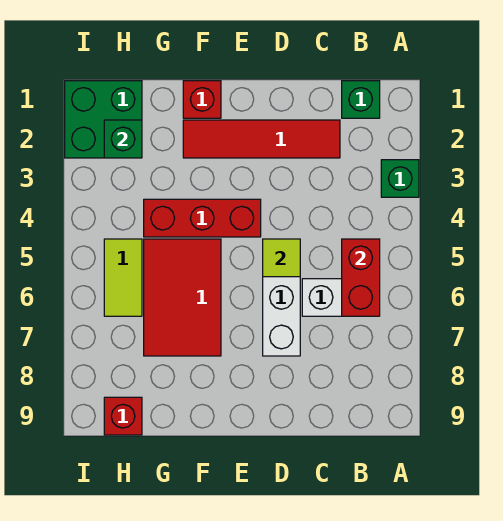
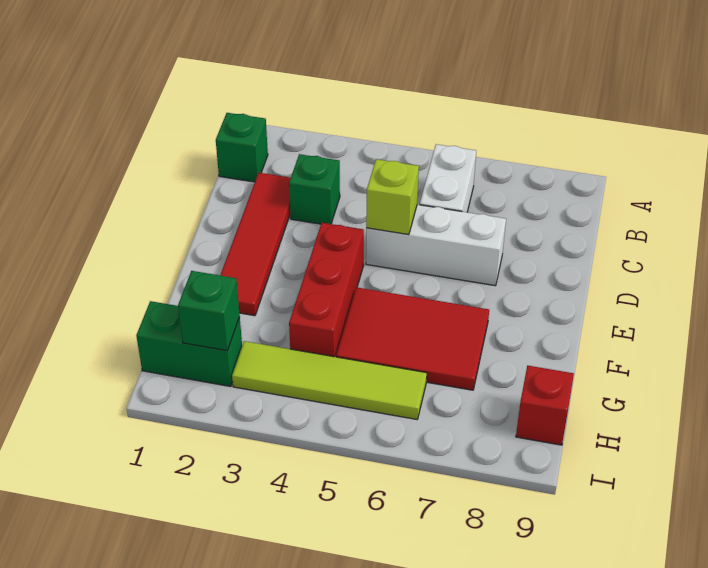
green 1x1 brick [381,160,419,197] -> green 1x1 brick moved to [289,154,340,224]
red 1x2 brick [342,239,380,316] -> none
lime 1x1 tile [263,239,300,277] -> lime 1x1 brick [366,159,419,235]
red 1x1 brick [183,81,221,118] -> none
green 2x2 brick [65,81,142,158] -> green 1x2 brick [136,301,242,387]
lime 1x2 tile [104,239,142,316] -> lime 1x4 tile [232,341,427,419]

